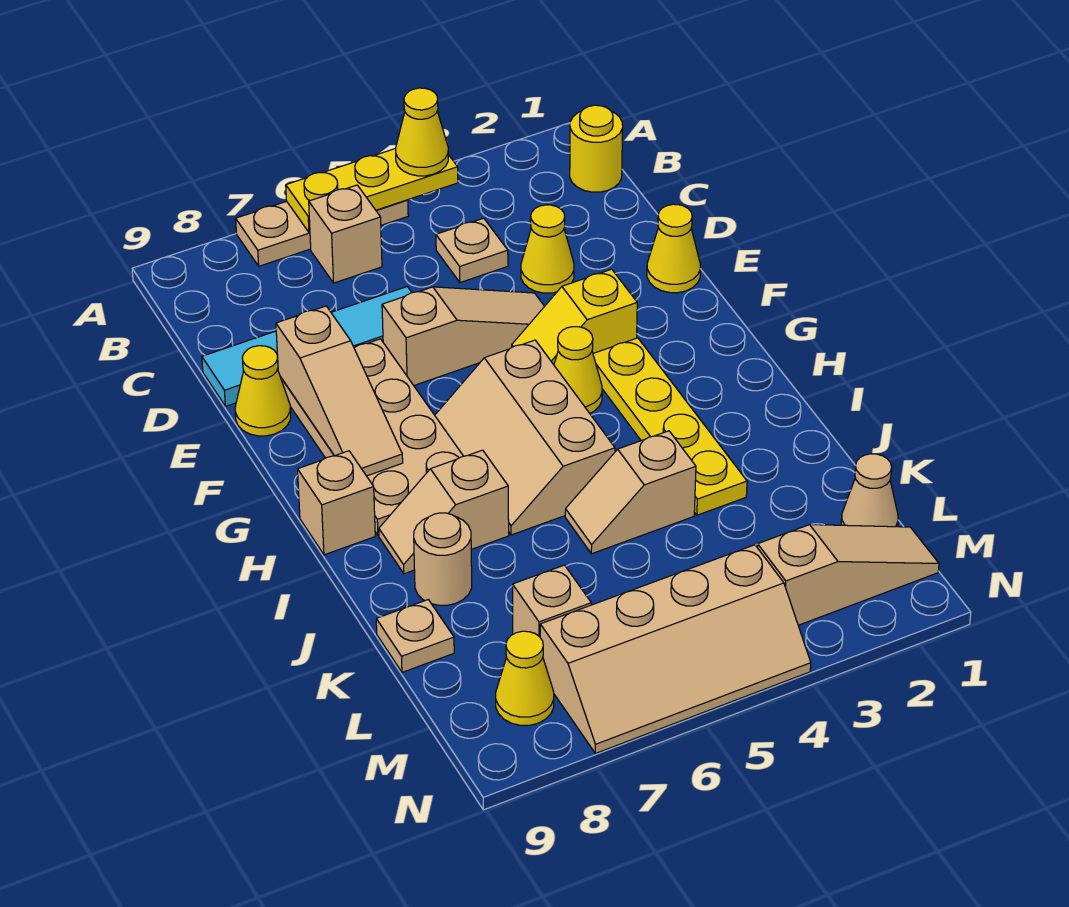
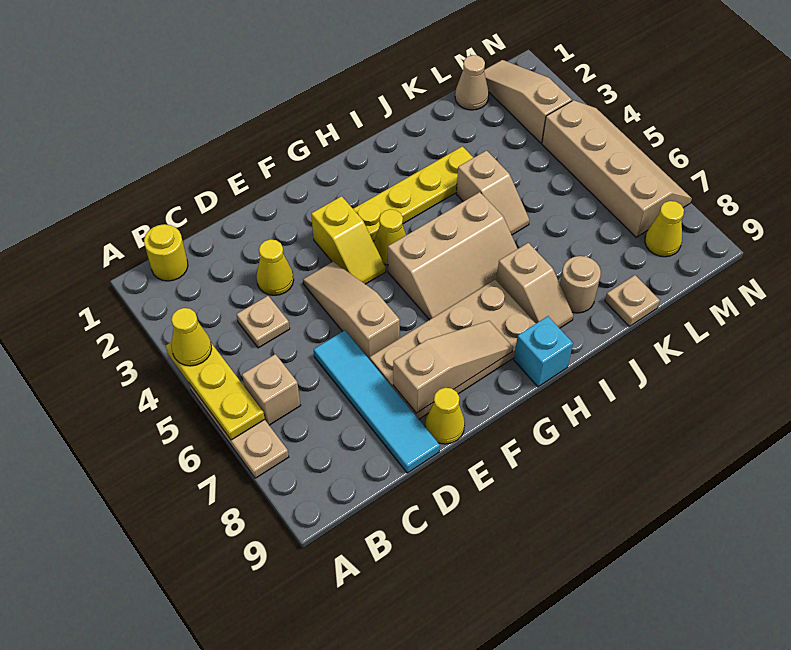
yellow 1x1 cone [647,204,700,293] -> none
tan 1x1 brick [298,451,375,555] -> cyan 1x1 brick [514,316,573,387]
tan 1x1 brick [513,565,591,637] -> none

